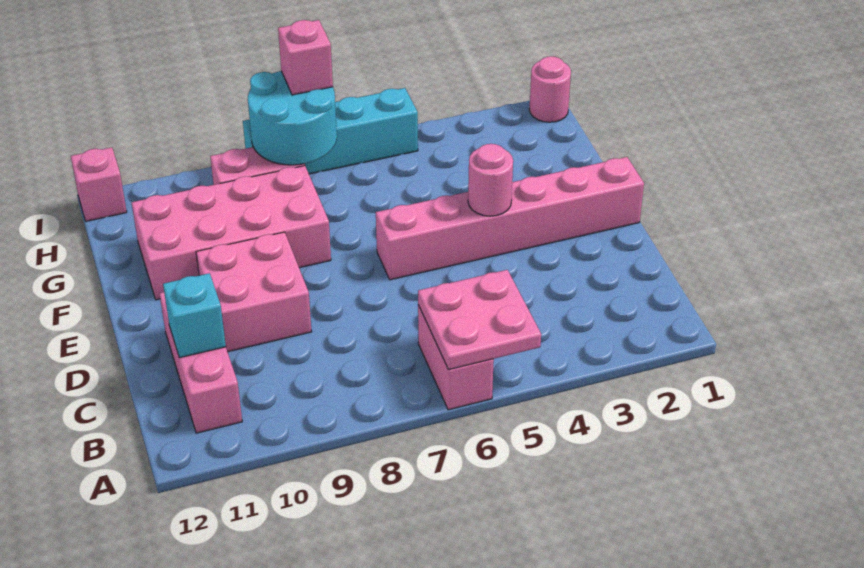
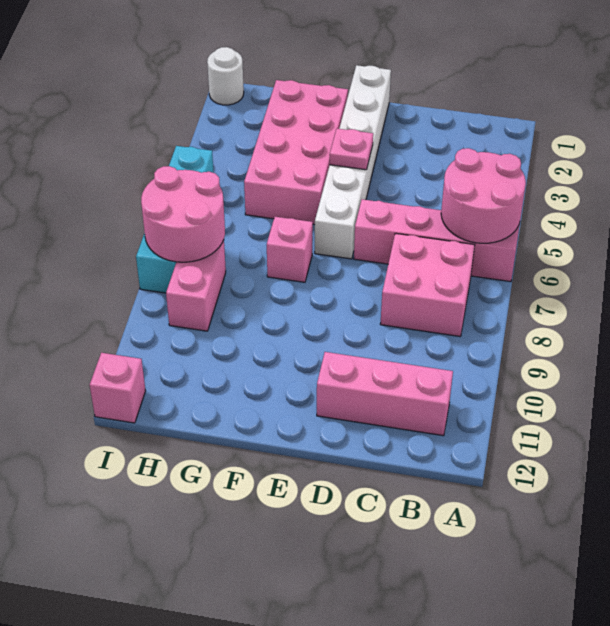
pink 2x2 plate [418,270,541,370] -> pink 2x2 round brick [441,148,526,243]
pink 1x2 brick [418,305,494,410] -> pink 1x4 brick [354,199,520,282]
cyan 1x1 brick [163,273,226,358] -> none
pink 2x2 brick [196,232,312,352] -> pink 2x2 brick moved to [380,233,475,336]
pink 1x6 brick [376,157,644,280] -> white 1x6 brick [315,65,391,259]
pink 1x1 round brick [468,144,513,216] -> pink 1x1 plate [330,128,373,170]
pink 2x4 brick [131,166,331,300] -> pink 2x4 brick moved to [244,80,348,225]
cyan 2x2 round brick [248,71,337,165] -> pink 2x2 round brick [141,166,225,262]
pink 1x1 round brick [529,56,571,122] -> white 1x1 round brick [207,47,244,105]
pink 1x1 brick [278,20,333,95] -> pink 1x1 brick moved to [267,217,313,282]

